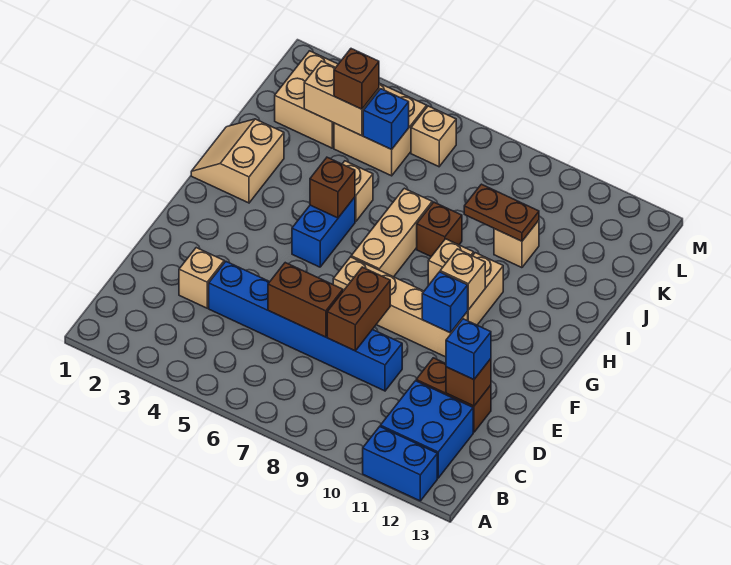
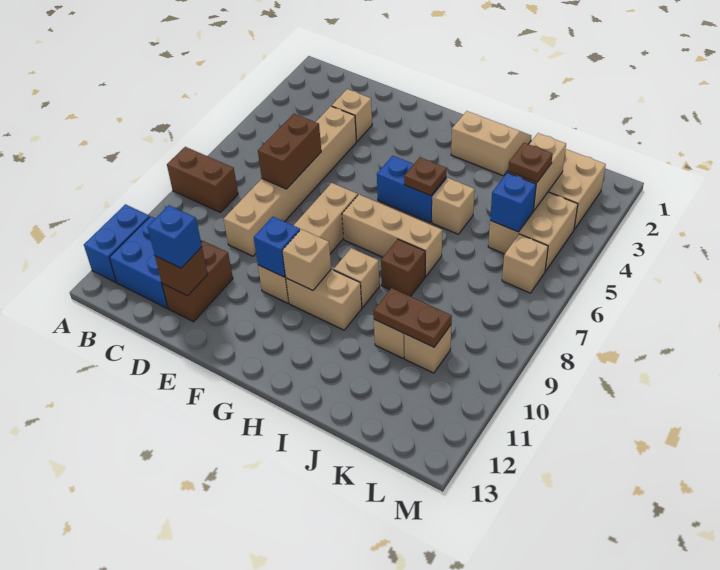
blue 1x6 brick [209,262,402,391] -> tan 1x6 brick [224,106,356,256]
brown 1x2 brick [327,267,390,351] -> brown 1x2 brick moved to [167,147,238,212]
brown 1x1 brick [310,157,355,218] -> brown 1x1 plate [404,157,447,196]
brown 1x2 plate [464,184,539,241] -> brown 1x2 plate turned to [373,288,452,347]
brown 1x1 brick [334,49,379,109] -> brown 1x1 plate [508,143,553,183]
none -> tan 1x1 brick [404,325,451,373]

